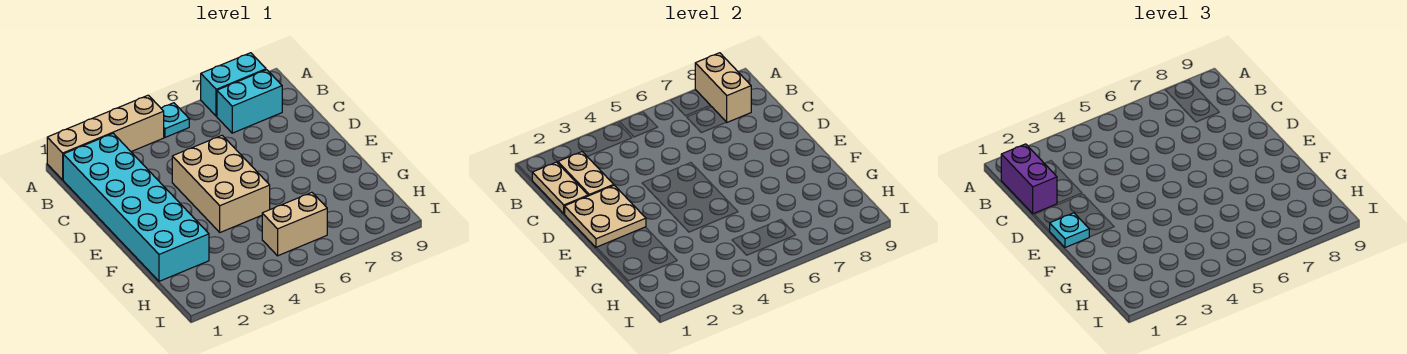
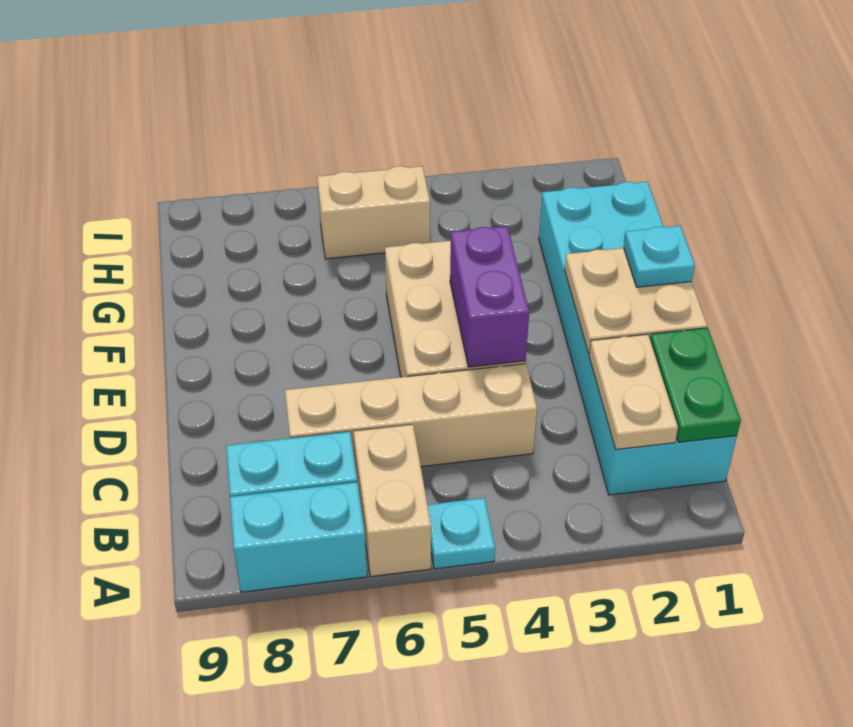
tan 1x4 brick [47,95,164,180] -> tan 1x4 brick moved to [285,364,537,467]
tan 1x2 brick [695,53,751,122] -> tan 1x2 brick moved to [354,425,431,577]
tan 1x2 plate [532,162,588,214] -> green 1x2 plate [650,328,741,442]
purple 1x2 brick [1001,144,1057,214] -> purple 1x2 brick moved to [450,226,529,367]

